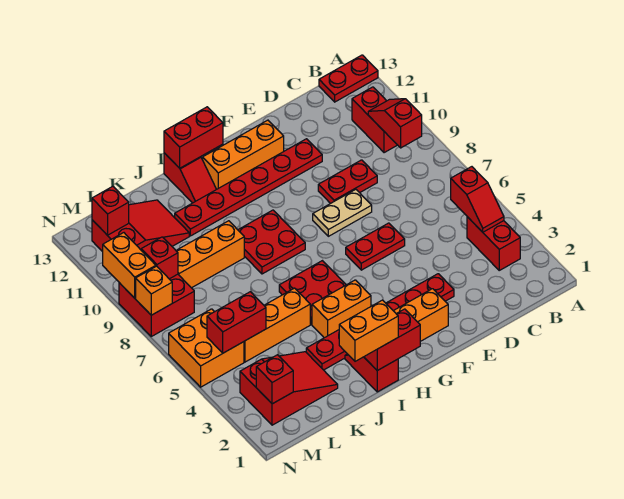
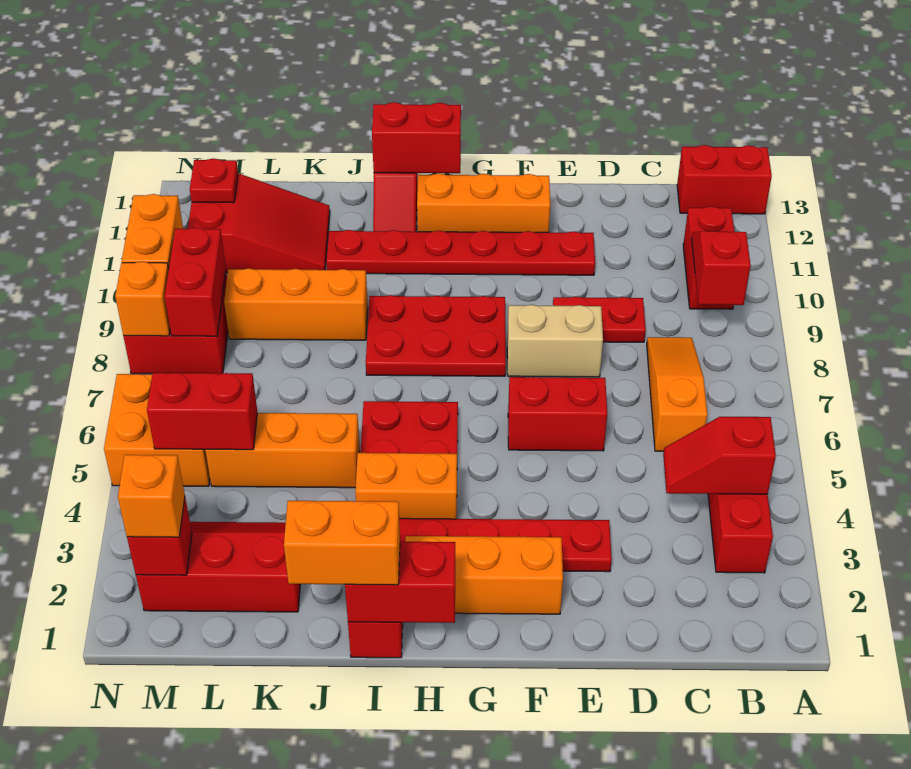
red 1x2 plate [319,55,378,102] -> red 1x2 brick [677,145,772,214]
red 1x2 slope [451,167,504,232] -> red 1x2 slope turned to [663,417,776,494]
none -> orange 1x3 slope [647,337,707,451]
red 1x2 plate [346,223,405,270] -> red 1x2 brick [508,377,607,451]
tan 1x2 plate [313,189,372,236] -> tan 1x2 brick [507,305,603,377]
red 2x2 plate [238,210,305,274] -> red 2x3 plate [366,295,506,376]
red 2x3 slope [240,352,338,425] -> red 2x3 slope turned to [136,522,300,612]
none -> orange 1x1 brick [118,455,185,537]
red 1x1 brick [141,237,178,279] -> red 1x2 brick [165,228,226,336]
red 1x1 brick [92,186,129,235] -> red 1x1 plate [190,158,238,203]

